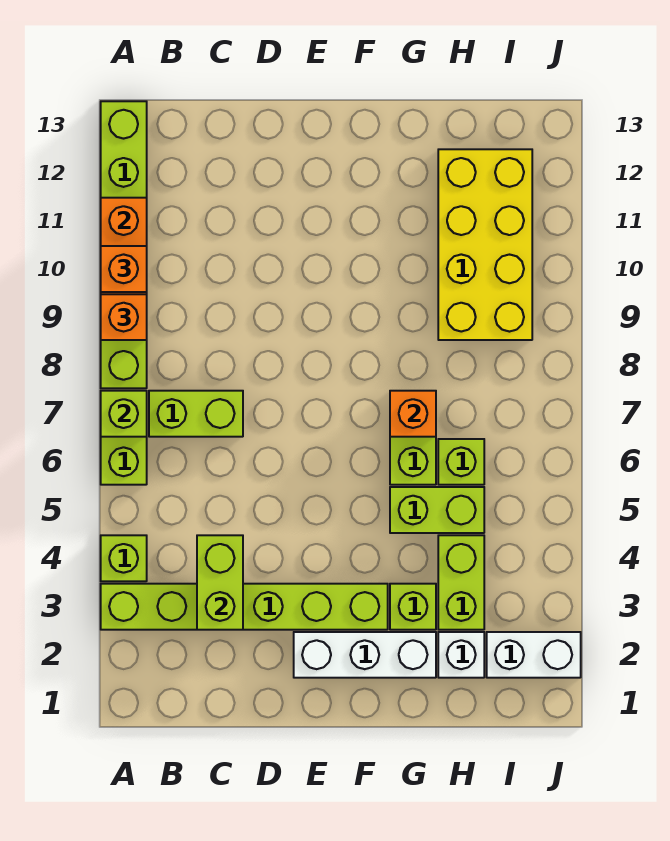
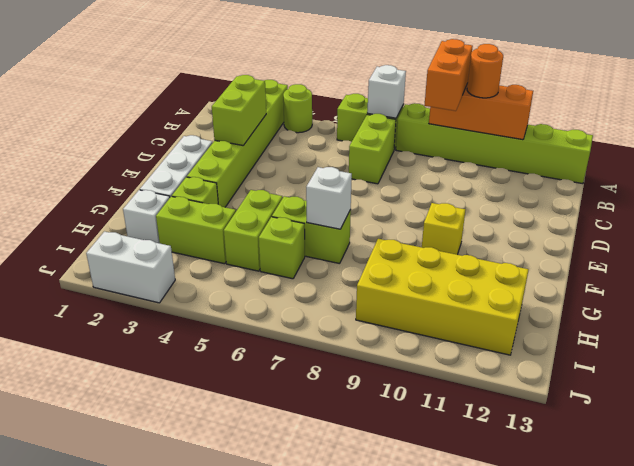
lime 1x1 brick [101,535,147,581] -> lime 1x1 round brick [283,84,312,133]
lime 1x1 brick [101,391,147,437] -> white 1x1 brick [367,65,406,118]
orange 1x1 brick [101,294,147,340] -> orange 1x2 brick [424,39,473,111]
orange 1x1 brick [101,246,147,292] -> orange 1x1 round brick [467,44,503,98]
lime 1x2 brick [197,535,243,630] -> lime 1x2 brick turned to [212,75,266,145]
none -> yellow 1x1 brick [422,203,466,255]
orange 1x1 brick [390,391,436,437] -> white 1x1 brick [306,167,352,229]
white 1x2 brick [487,632,581,678] -> white 1x2 brick turned to [86,232,175,303]

